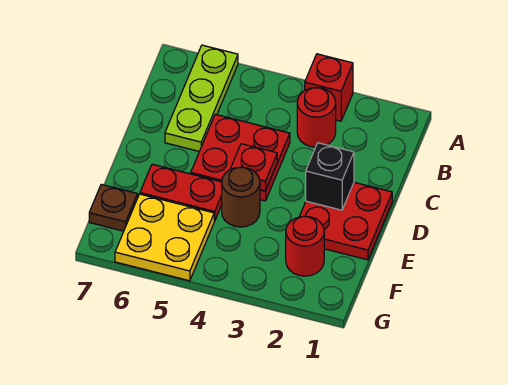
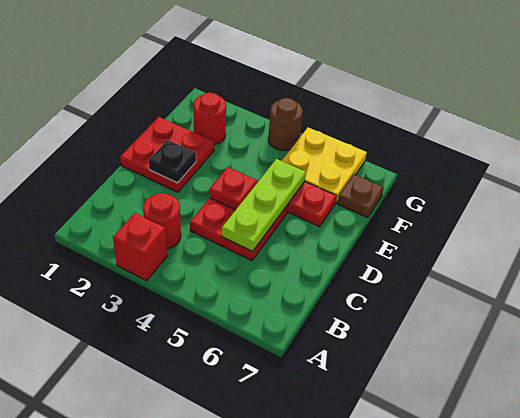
lime 1x3 plate [165,45,238,151] -> lime 1x3 plate moved to [222,159,306,251]
black 1x1 brick [306,143,354,210] -> black 1x1 plate [149,140,196,183]
brown 1x1 round brick [222,167,260,227] -> brown 1x1 round brick moved to [268,98,303,151]

